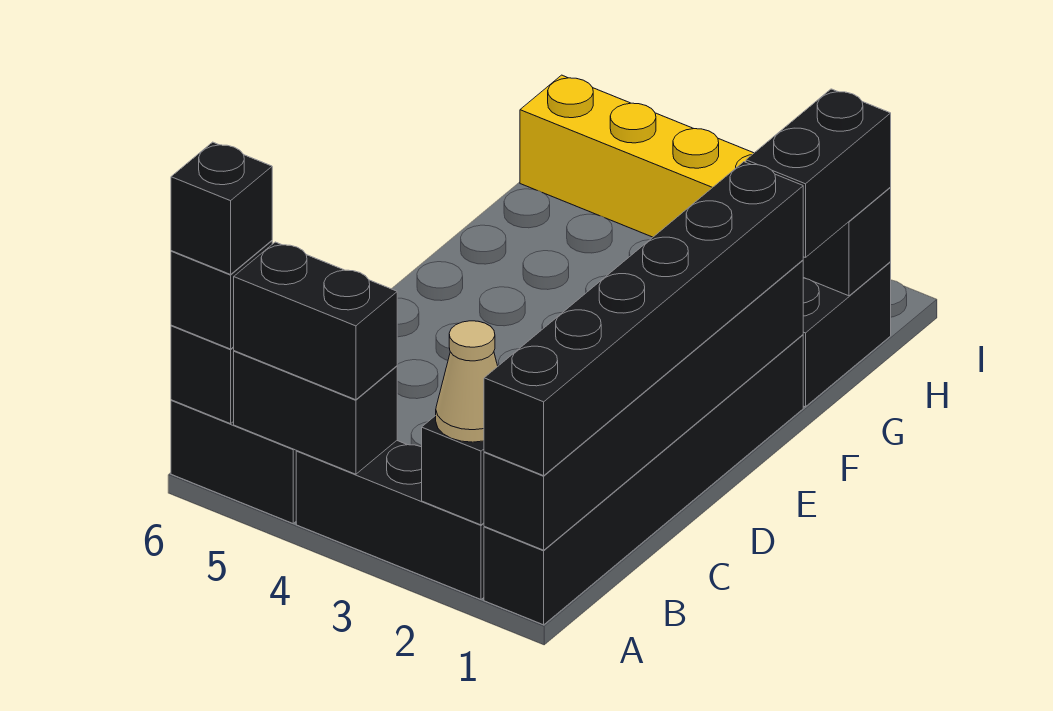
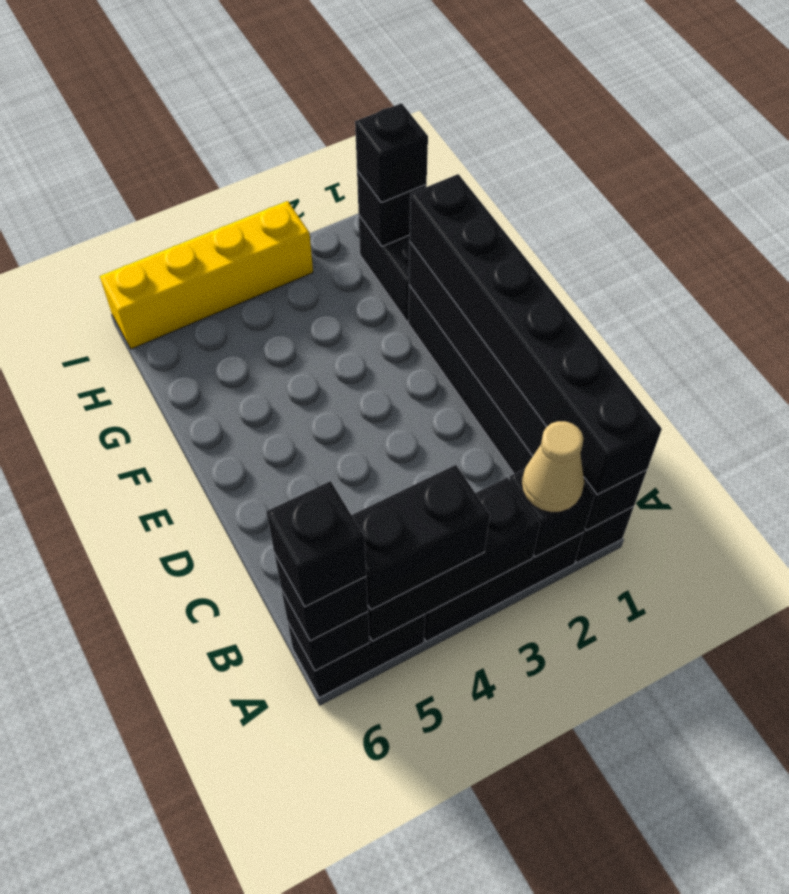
black 1x2 brick [234,351,397,474] -> black 1x3 brick [368,477,540,641]
black 1x2 brick [746,89,891,258] -> black 1x1 brick [355,103,428,203]

